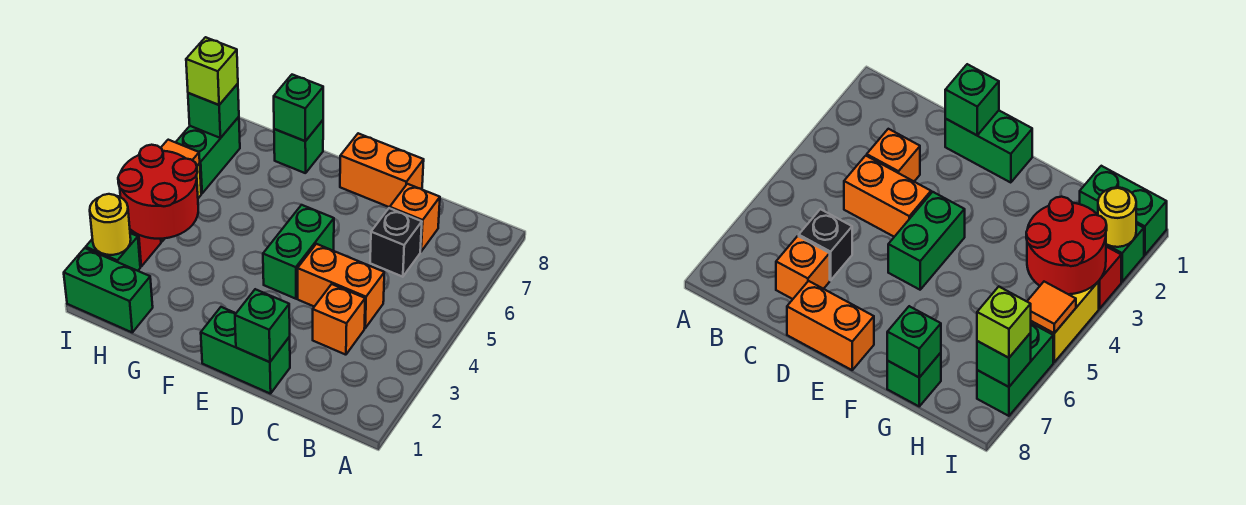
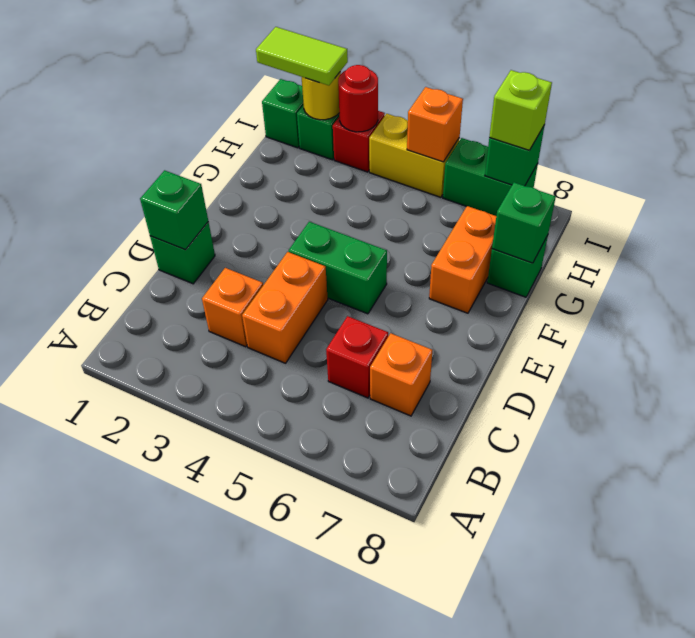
black 1x1 brick [370,208,422,277] -> red 1x1 brick [326,316,388,398]
green 1x2 brick [201,307,290,394] -> green 1x1 brick [150,222,215,284]
orange 1x2 brick [340,133,424,207] -> orange 1x2 brick moved to [429,206,496,313]
green 1x2 brick [64,248,153,332] -> green 1x1 brick [262,79,304,148]
red 2x2 round brick [118,145,198,239] -> red 1x1 round brick [338,65,378,132]
none -> lime 1x2 tile [256,27,348,85]
orange 1x1 tile [161,140,200,166] -> orange 1x1 brick [407,87,463,162]

